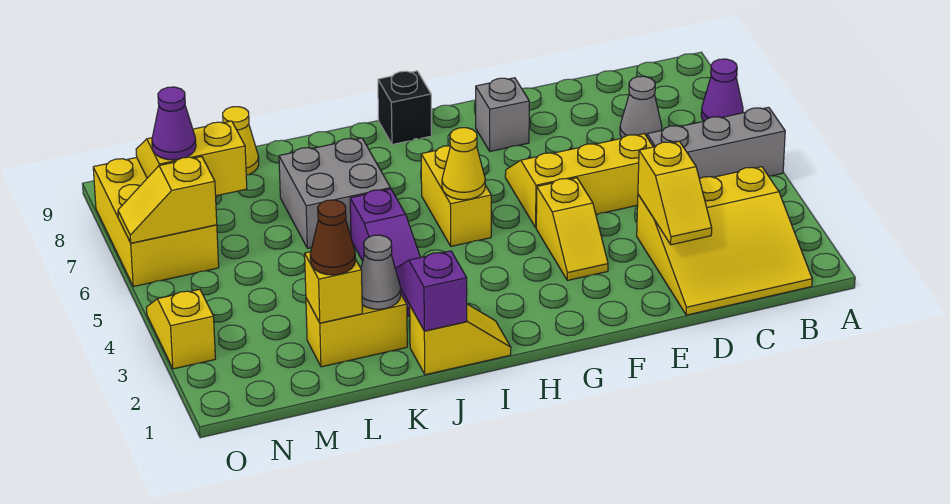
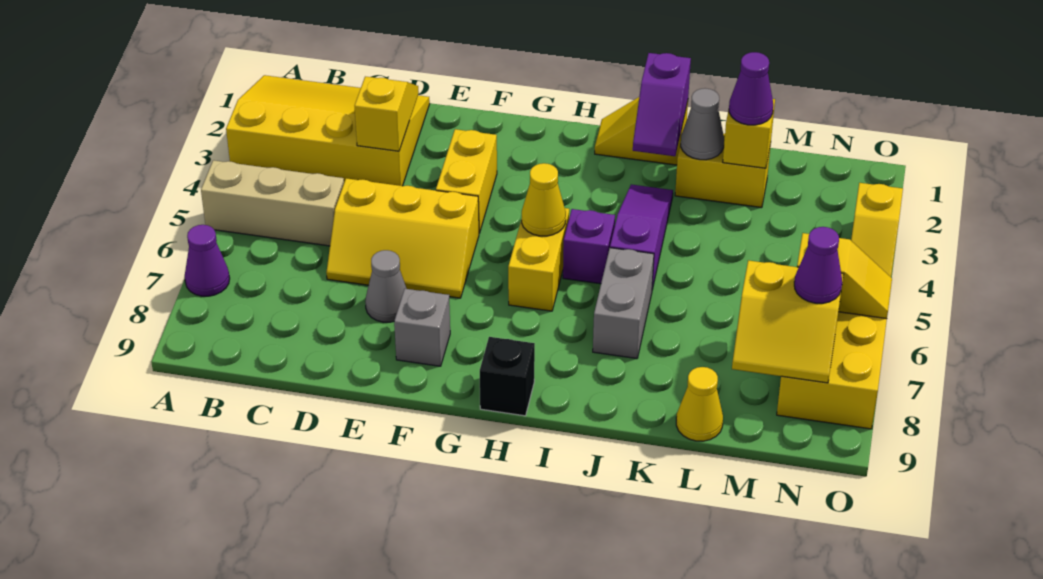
grey 1x3 brick [647,107,785,179] -> tan 1x3 brick [201,160,344,246]
yellow 3x3 slope [637,167,812,315] -> yellow 3x4 slope [226,75,430,186]
grey 1x1 cone [620,76,662,138] -> grey 1x1 cone moved to [365,250,406,322]
yellow 1x2 slope [536,178,608,280] -> yellow 1x2 brick [436,129,497,233]
none -> purple 1x1 brick [563,209,615,284]
grey 2x2 brick [279,138,391,248] -> grey 1x2 brick [593,248,654,359]
brown 1x1 cone [310,200,356,275] -> purple 1x1 cone [729,52,773,125]

